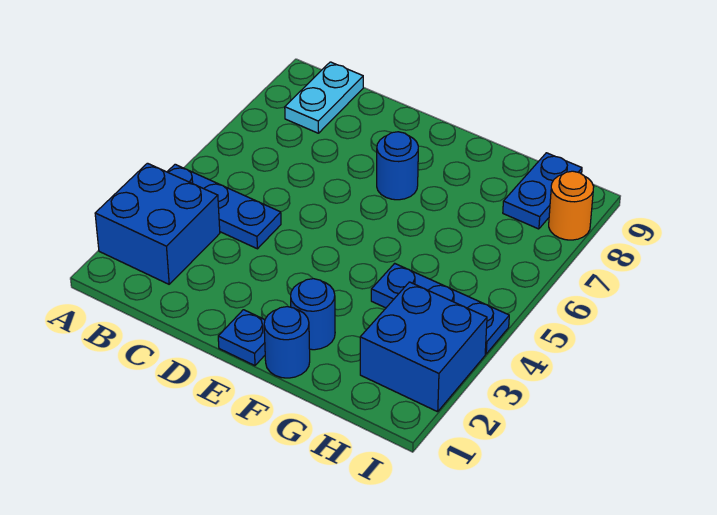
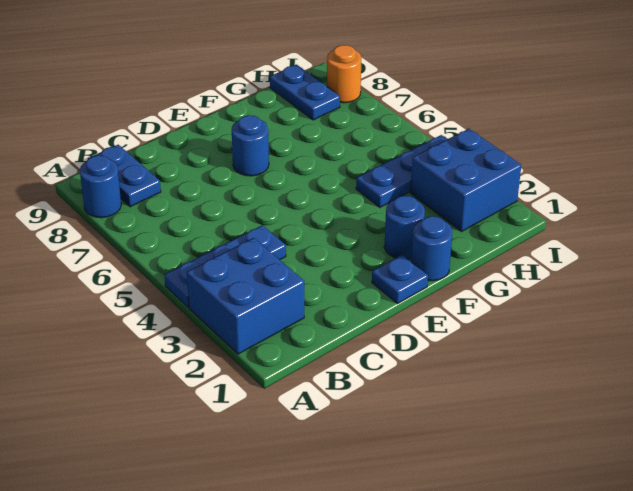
none -> blue 1x1 round brick [80,155,121,218]
cyan 1x2 plate [285,62,363,133] -> blue 1x2 plate [88,145,161,207]

